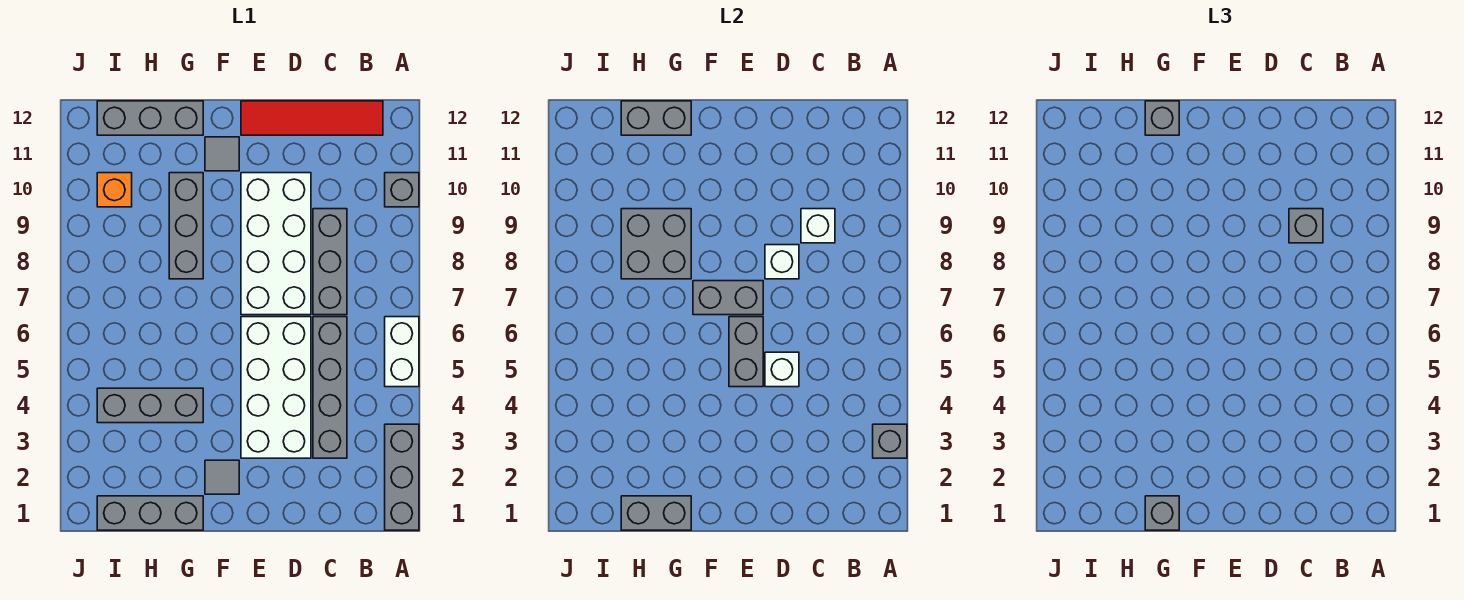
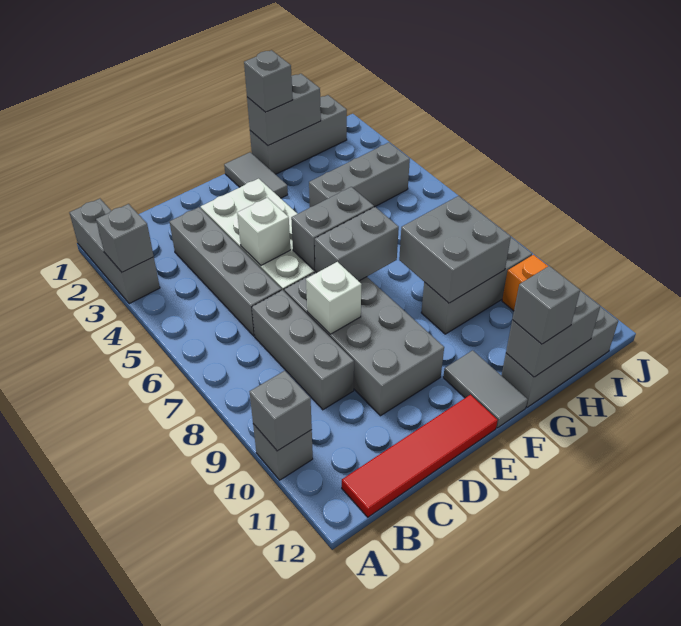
white 1x2 brick [385,317,419,387] -> none
white 1x1 brick [801,209,835,243] -> none
grey 1x1 brick [1289,209,1323,243] -> grey 1x1 brick moved to [250,371,312,451]
white 2x4 brick [241,173,311,315] -> grey 2x4 brick [284,272,444,416]
grey 1x2 brick [729,317,763,387] -> grey 1x2 brick turned to [291,187,374,270]
grey 1x1 tile [205,460,239,494] -> grey 1x2 tile [224,152,288,198]
grey 1x1 tile [205,137,239,171] -> grey 1x2 tile [443,350,528,428]
grey 1x3 brick [169,173,203,279] -> grey 1x3 brick turned to [421,237,532,334]

